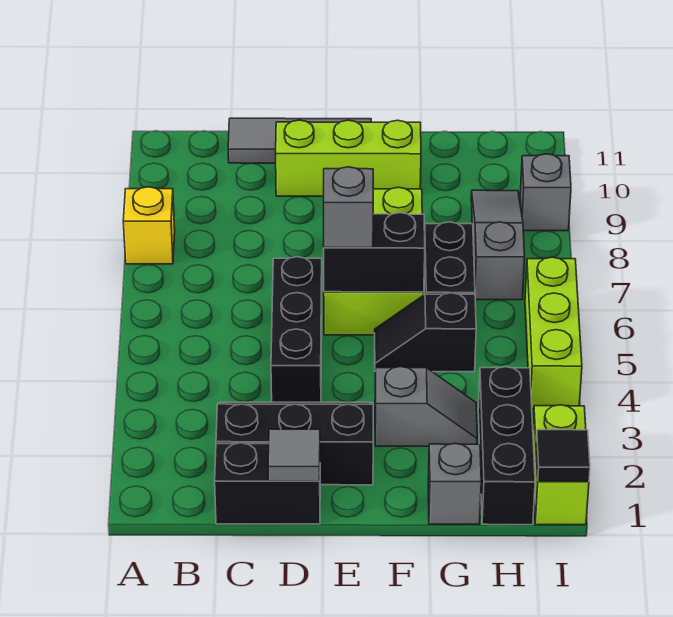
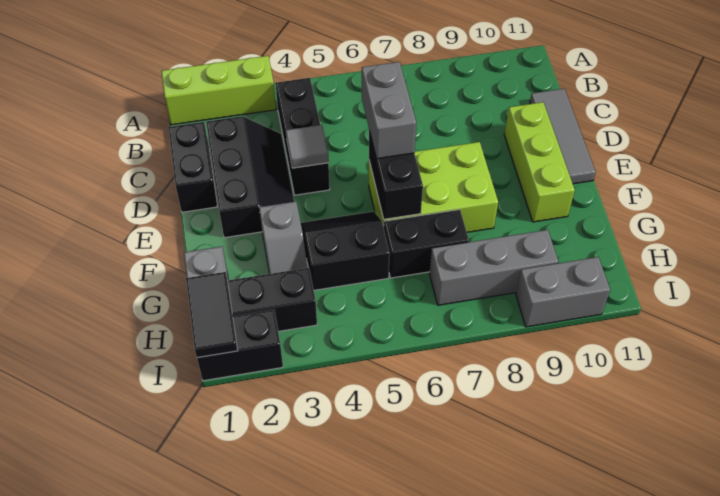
yellow 1x1 brick [123,187,175,264] -> none
grey 1x1 tile [268,429,320,481] -> grey 1x1 tile moved to [286,125,329,168]
black 1x3 brick [271,257,322,402] -> black 1x3 brick turned to [276,78,330,195]
grey 1x1 brick [324,167,373,248] -> grey 1x2 brick [362,62,416,159]
black 1x2 slope [375,293,476,372] -> black 2x2 slope [301,211,390,290]
grey 1x3 slope [471,190,525,300] -> grey 1x3 brick [429,230,558,305]
lime 1x2 brick [533,405,589,525] -> black 1x2 brick [197,309,283,381]
black 1x1 tile [536,430,590,482] -> black 1x2 tile [186,272,238,358]
lime 1x3 brick [525,257,582,409] -> lime 1x3 brick moved to [161,56,276,125]
grey 1x1 brick [520,154,571,231] -> grey 1x2 brick [516,257,610,327]

